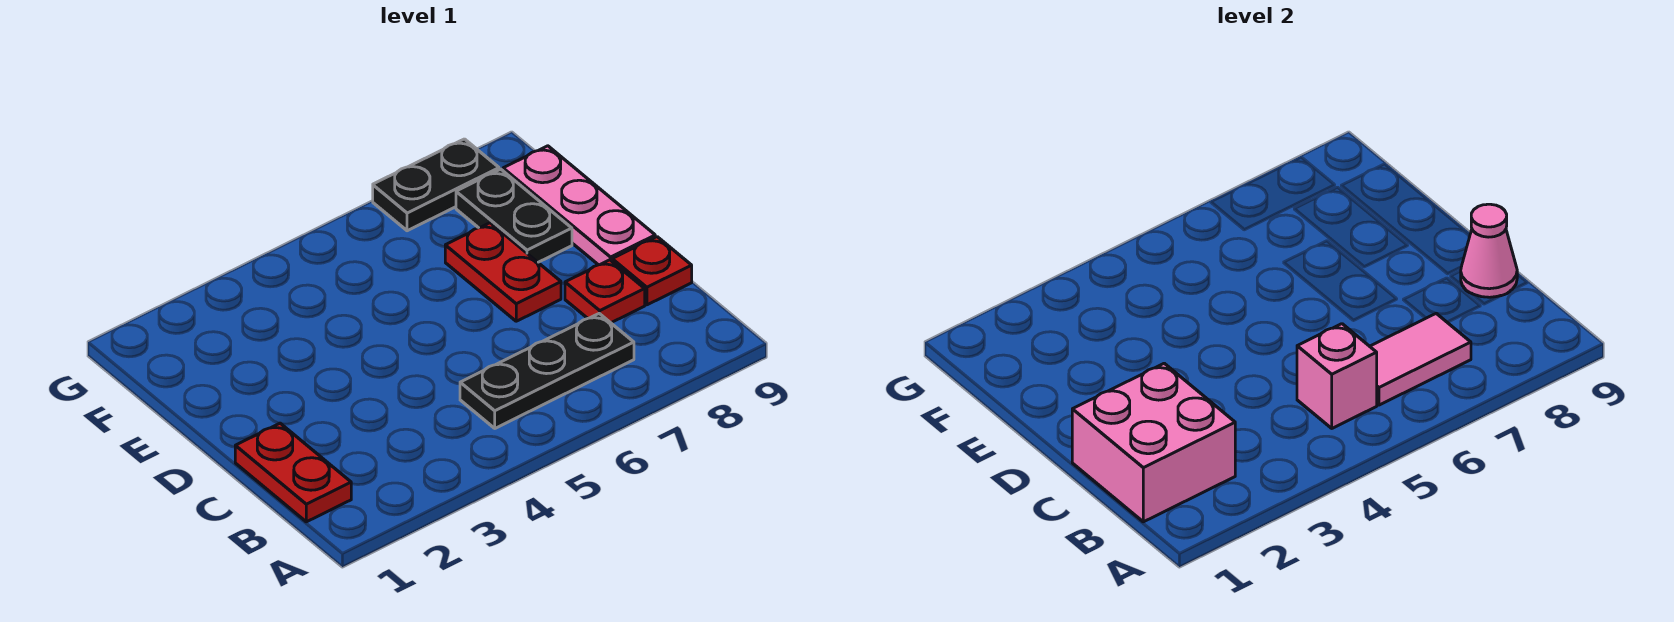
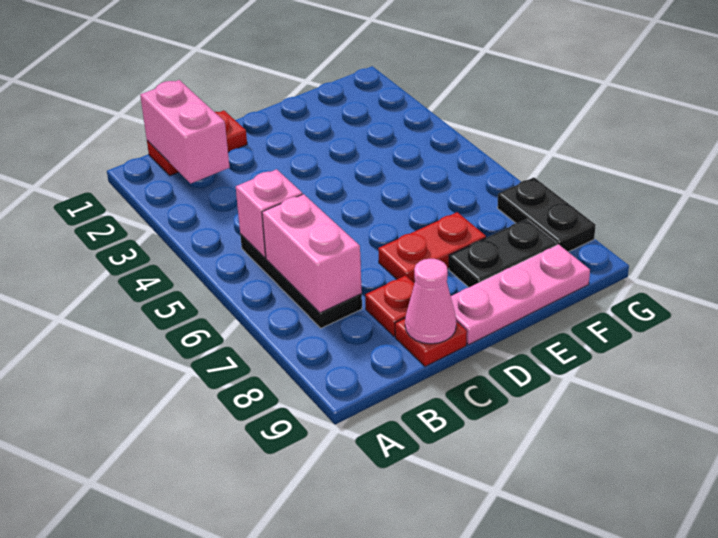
pink 2x2 brick [1072,363,1235,522] -> pink 1x2 brick [140,80,230,184]
pink 1x2 tile [1370,313,1471,405] -> pink 1x2 brick [262,194,362,313]

